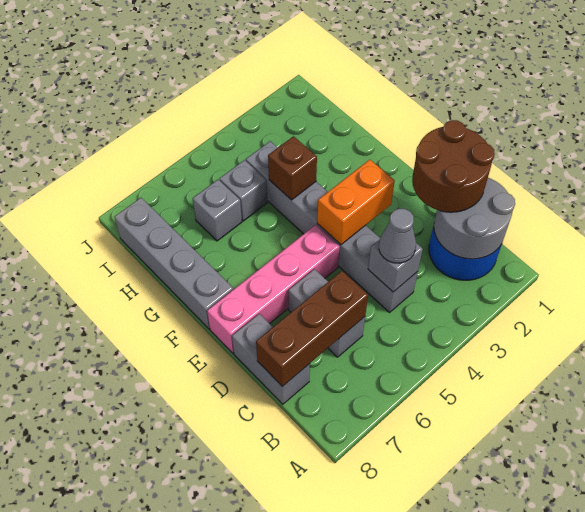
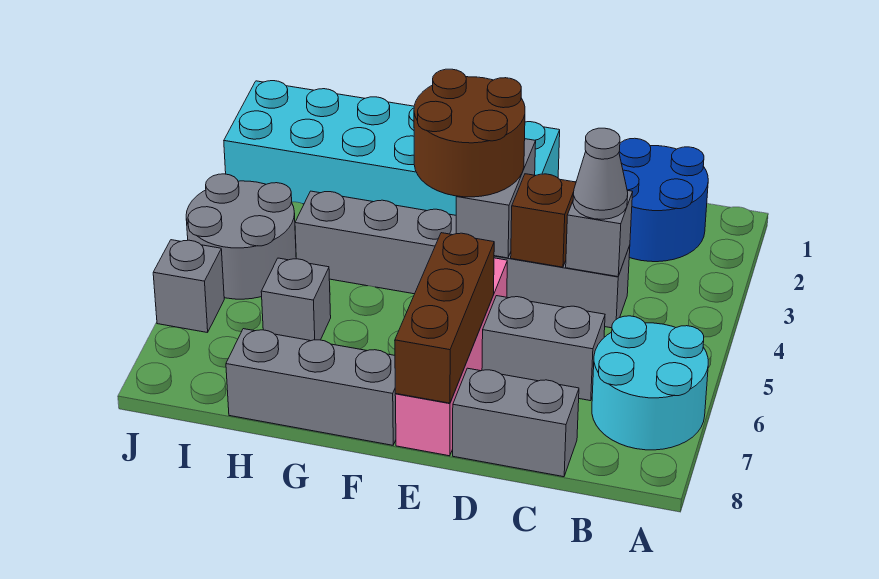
none -> cyan 2x2 round brick [592,316,708,450]
grey 2x2 round brick [434,178,515,259] -> grey 2x2 round brick moved to [186,174,296,299]
brown 2x2 round brick [412,120,495,212] -> brown 2x2 round brick moved to [414,69,525,197]
brown 1x3 brick [256,271,368,387] -> brown 1x3 brick moved to [395,233,494,403]
none -> cyan 2x6 brick [224,81,560,215]
orange 1x2 brick [317,160,395,245] -> grey 1x2 brick [456,139,536,258]
grey 1x4 brick [115,198,233,329] -> grey 1x3 brick [226,329,396,445]
brown 1x1 brick [268,136,317,200] -> brown 1x1 brick moved to [511,174,576,267]
grey 1x1 brick [220,160,267,221] -> grey 1x1 brick moved to [153,240,224,333]

